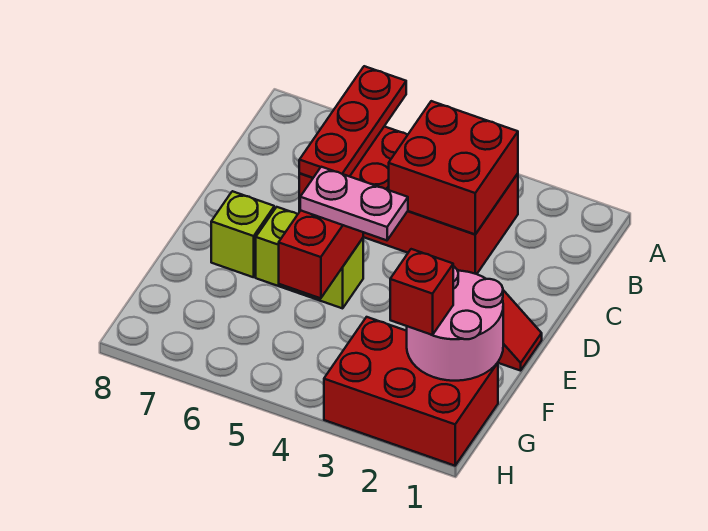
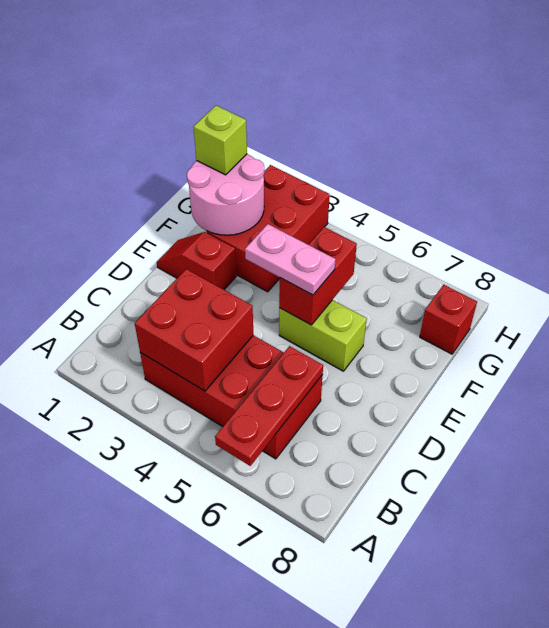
lime 1x1 brick [211,191,274,277] -> lime 1x1 brick moved to [194,106,247,175]
red 2x3 brick [324,317,498,466] -> red 2x3 brick turned to [207,165,330,292]
red 1x1 brick [390,249,453,335] -> red 1x1 brick moved to [420,285,477,354]

